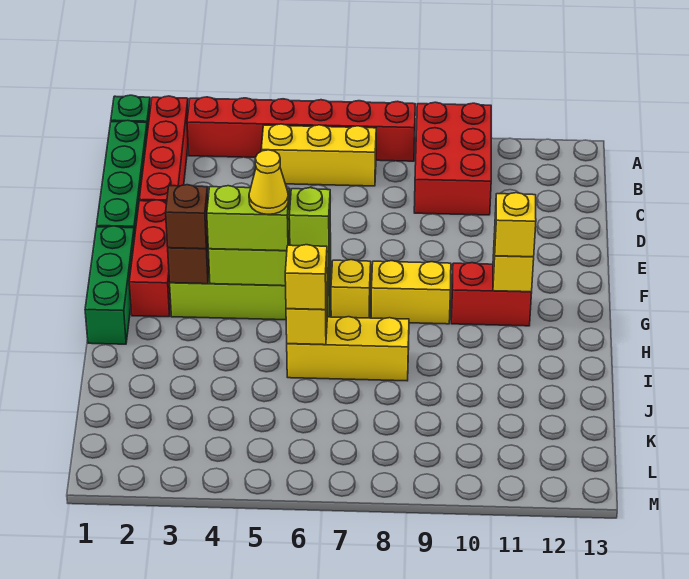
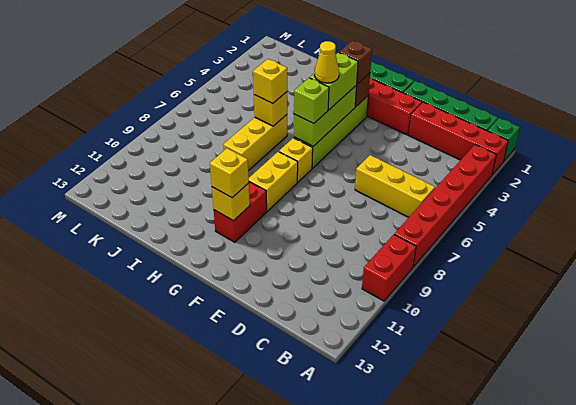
red 2x3 brick [414,102,491,215] -> red 1x2 brick [362,235,416,301]
yellow 1x3 brick [261,124,376,186] -> yellow 1x3 brick turned to [355,155,435,217]

